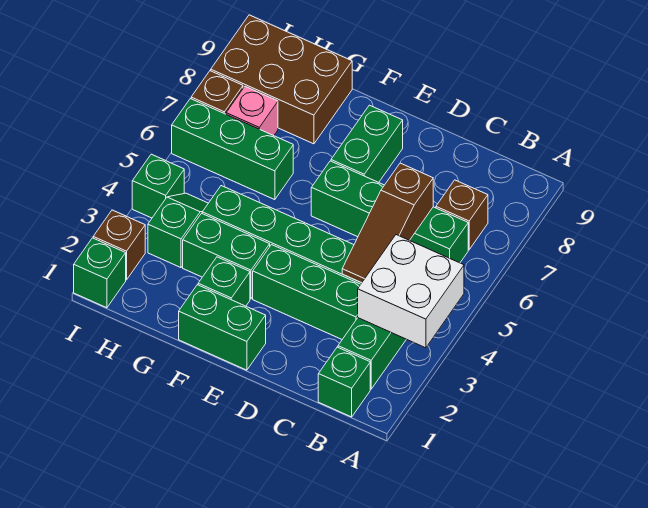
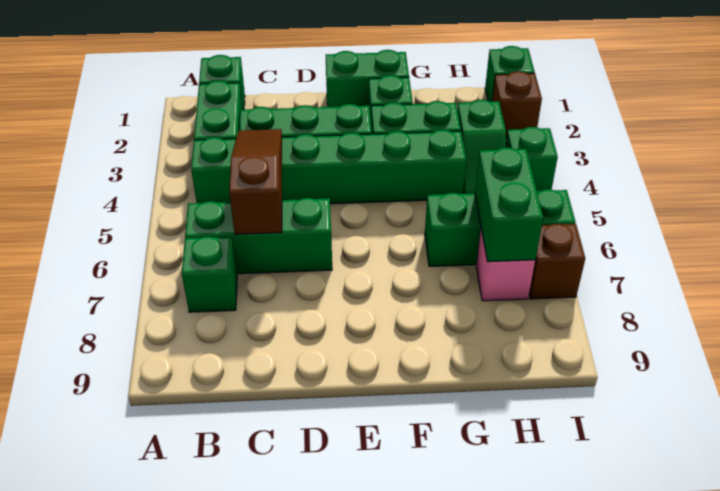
white 2x2 brick [358,235,464,348] -> none
green 1x4 brick [311,161,468,263] -> green 1x3 brick [185,198,332,274]
brown 1x1 brick [436,180,488,250] -> green 1x1 brick [182,237,237,312]
green 1x2 brick [331,105,403,182] -> green 1x2 brick moved to [475,148,543,262]
brown 2x3 brick [211,15,352,144] -> none

